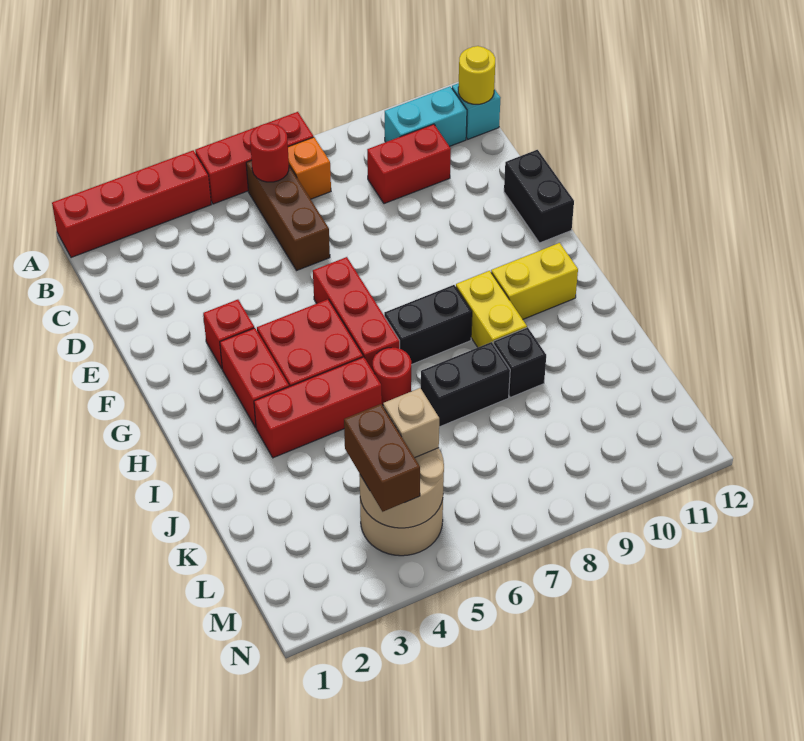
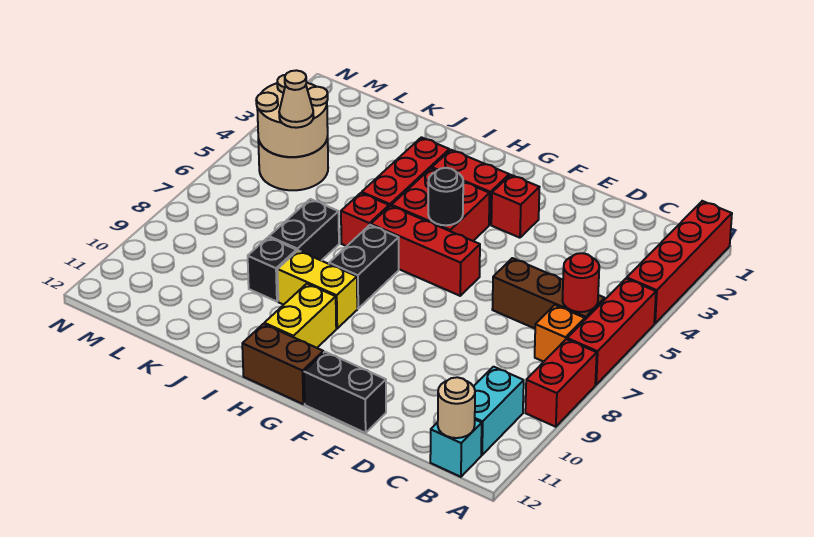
yellow 1x1 round brick [458,46,495,104] -> tan 1x1 round brick [438,377,475,438]
red 1x2 brick [367,124,451,204] -> red 1x2 brick moved to [525,339,597,427]
none -> black 1x1 round brick [428,168,463,225]
red 1x1 round brick [373,348,411,405] -> red 1x1 brick [341,193,389,246]
brown 1x2 brick [344,404,420,512] -> brown 1x2 brick moved to [242,324,323,404]
tan 1x1 brick [383,388,439,458] -> tan 1x1 cone [279,70,314,128]

